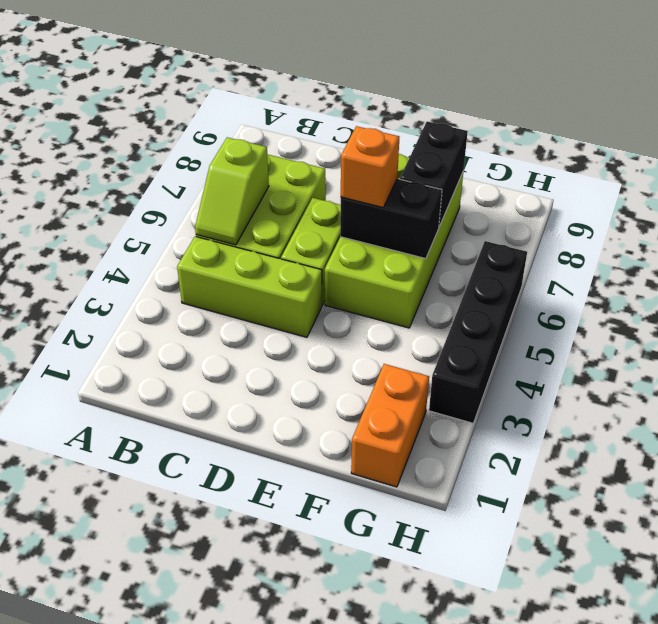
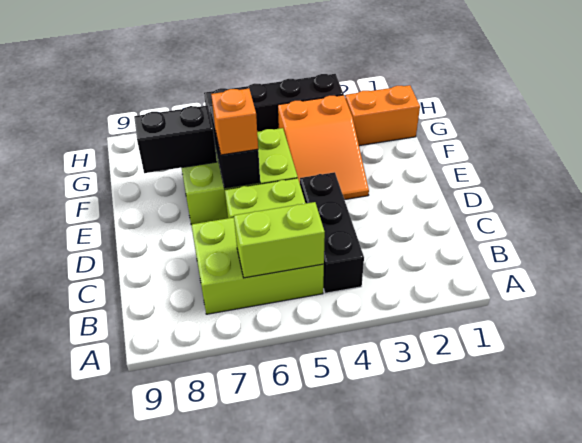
lime 1x3 brick [177,236,322,337] -> black 1x3 brick [300,172,364,293]
lime 1x2 slope [195,137,269,245] -> lime 1x2 brick [234,202,325,278]
none -> orange 2x3 slope [278,95,369,200]
lime 2x4 brick [325,154,463,328] -> lime 2x3 brick [182,128,298,224]

